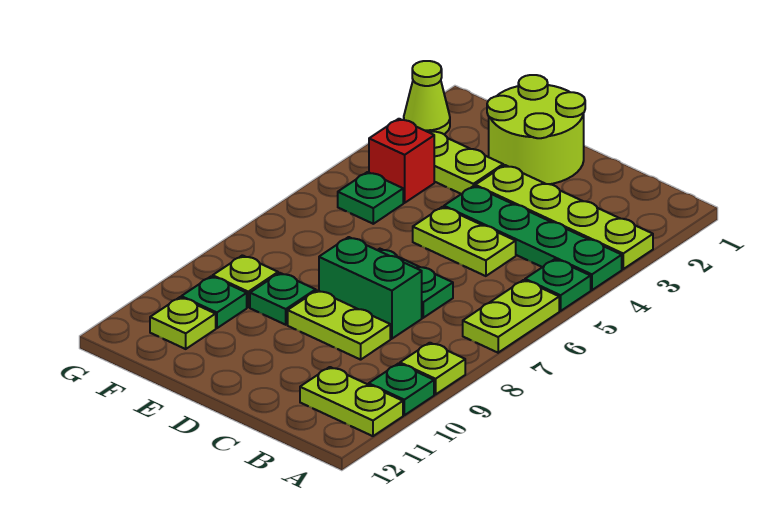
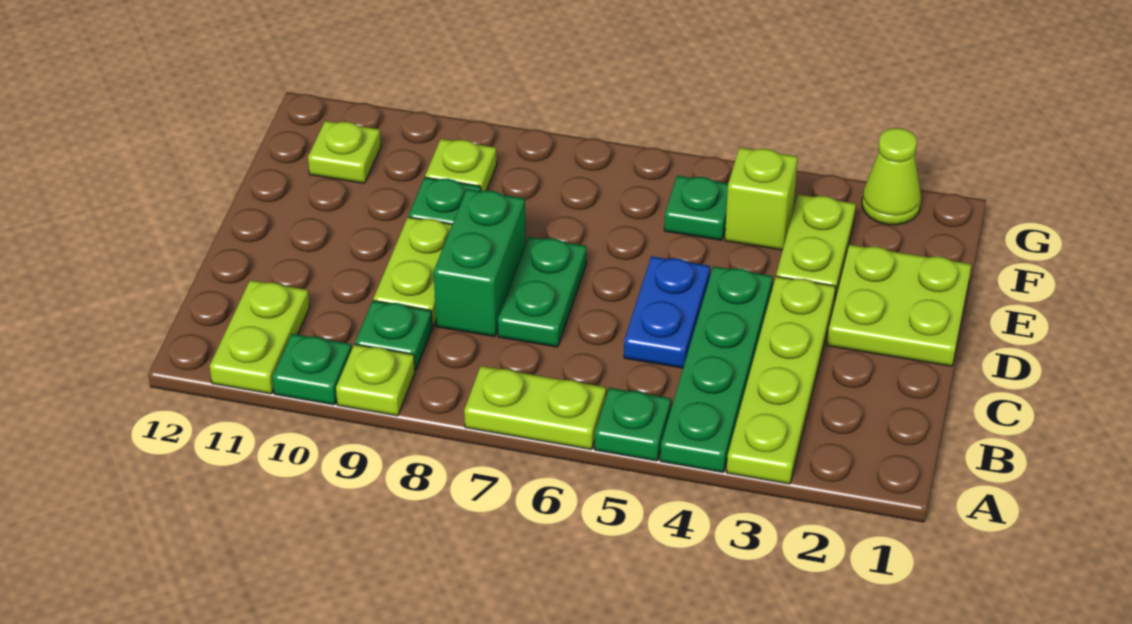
lime 1x2 plate [413,207,516,276] -> blue 1x2 plate [624,256,710,368]
lime 2x2 round brick [487,75,585,184] -> lime 2x2 plate [827,245,971,366]
red 1x1 brick [369,119,434,203] -> lime 1x1 brick [725,148,798,250]
green 1x1 plate [181,276,247,328] -> green 1x1 plate moved to [355,301,432,370]

